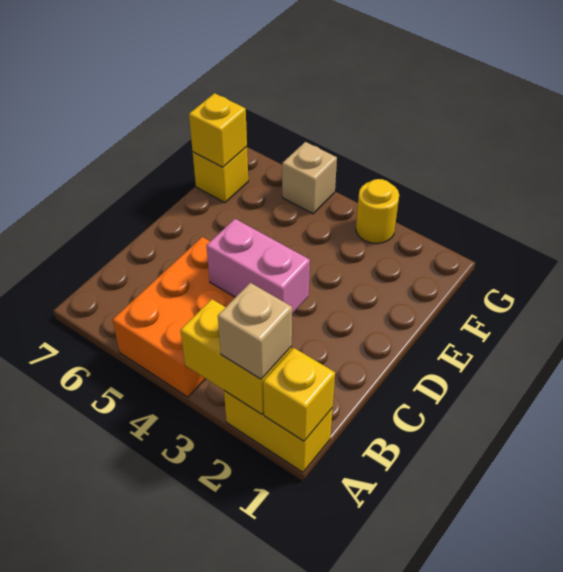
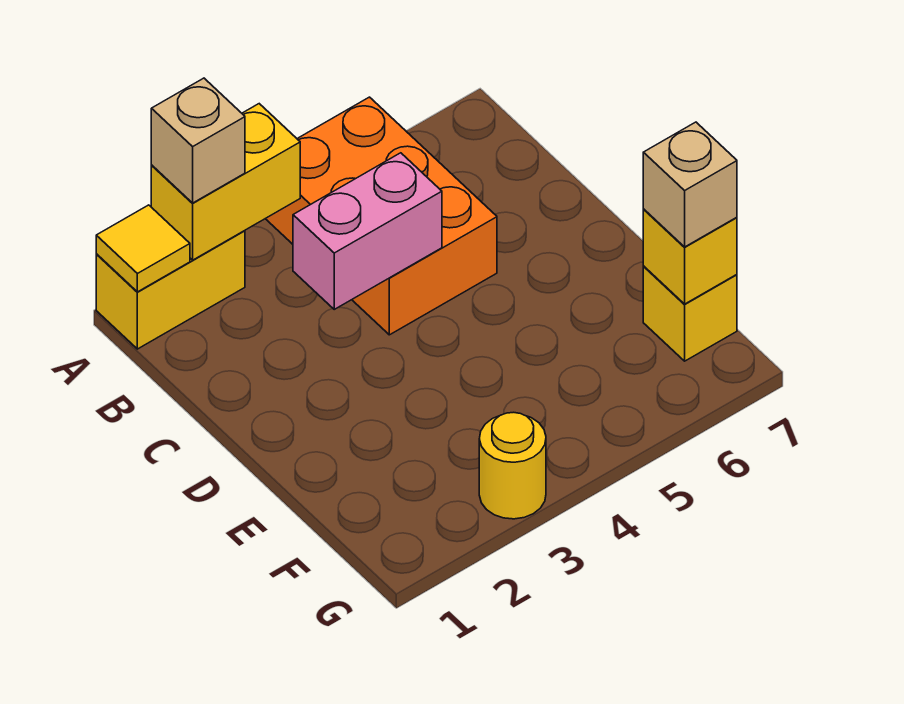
yellow 1x1 brick [263,348,335,441] -> yellow 1x1 tile [96,205,190,292]
tan 1x1 brick [282,142,337,214] -> tan 1x1 brick moved to [643,122,737,247]

